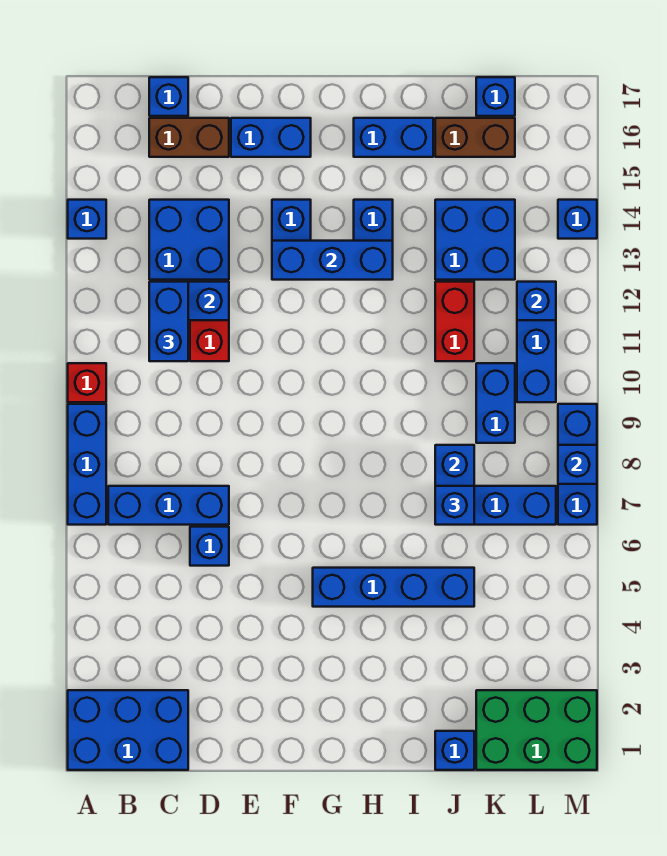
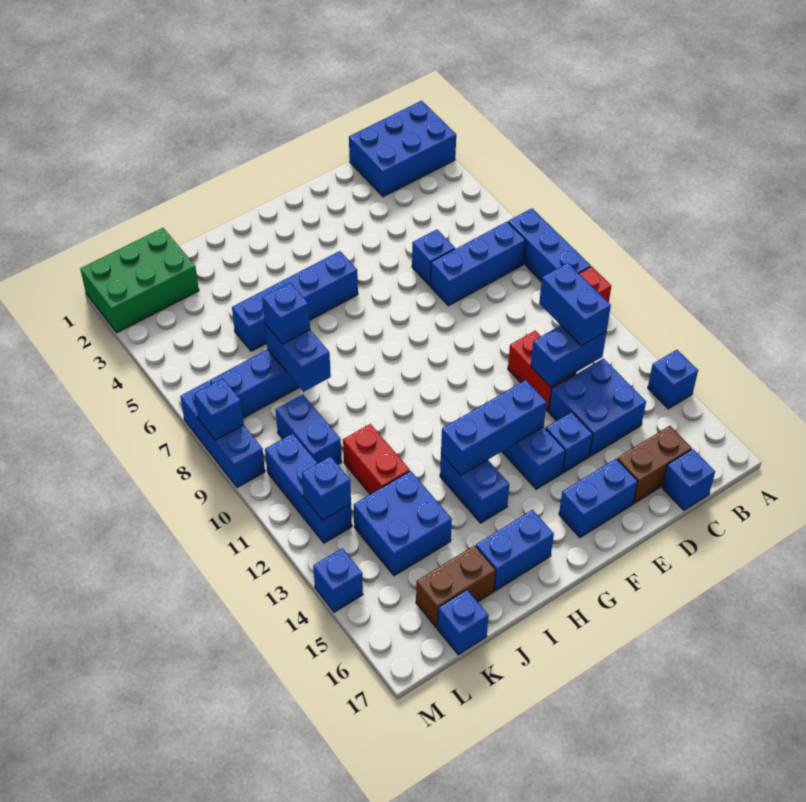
blue 1x1 brick [435,731,474,770] -> blue 1x1 brick moved to [546,412,593,473]

